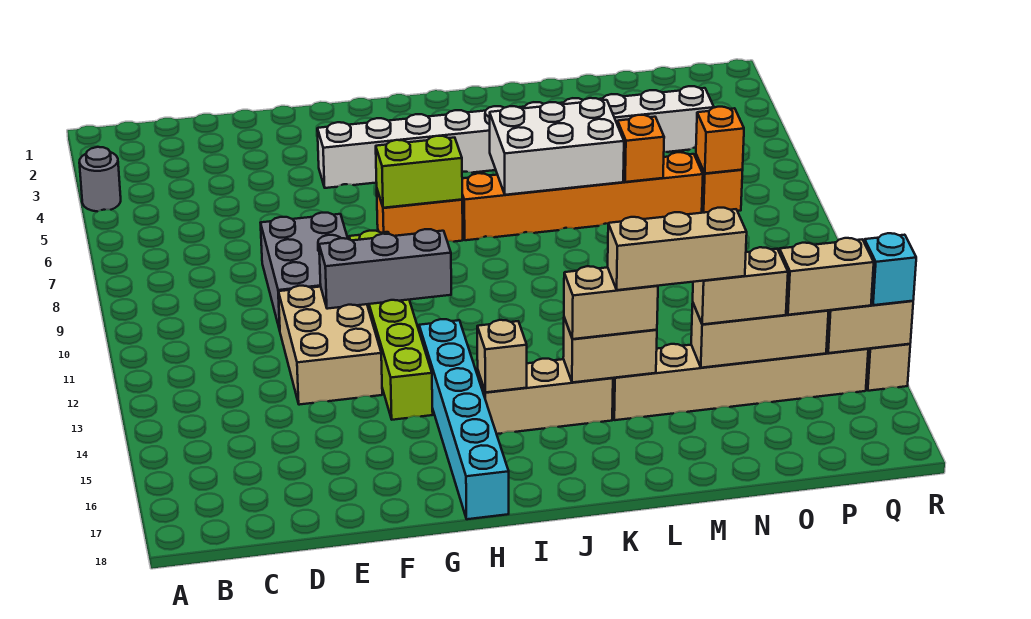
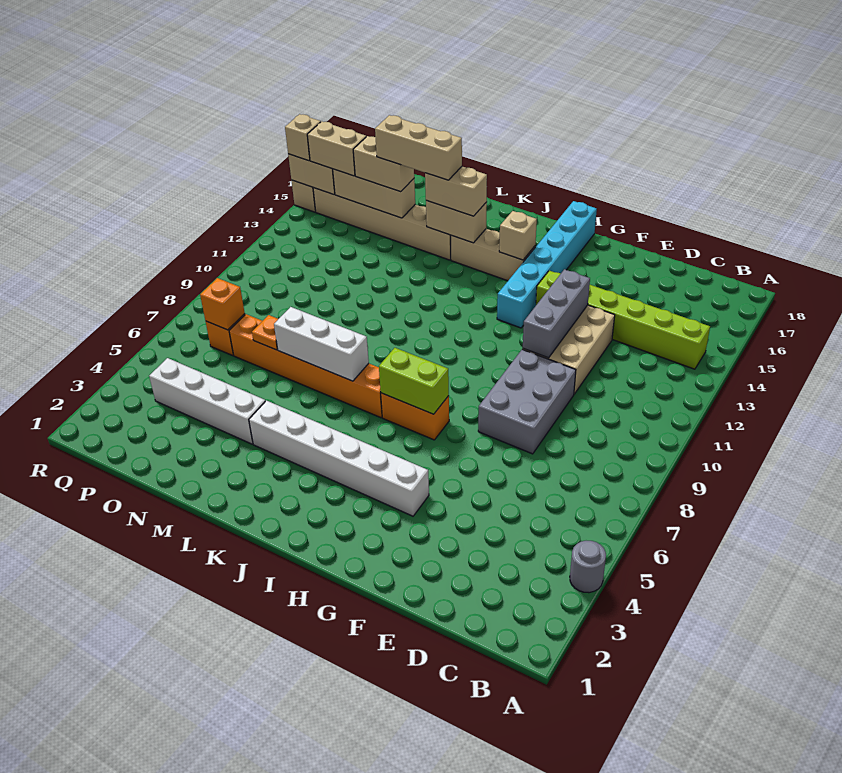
grey 1x3 brick [319,229,451,309] -> grey 1x3 brick turned to [523,269,590,358]
lime 1x6 brick [349,231,433,420] -> lime 1x6 brick turned to [536,271,710,369]
white 2x3 brick [490,98,624,195] -> white 1x3 brick [274,307,369,381]
orange 1x1 brick [618,115,664,182] -> orange 1x1 plate [252,315,278,350]
cyan 1x1 brick [864,233,916,305] -> tan 1x1 brick [285,114,321,161]

